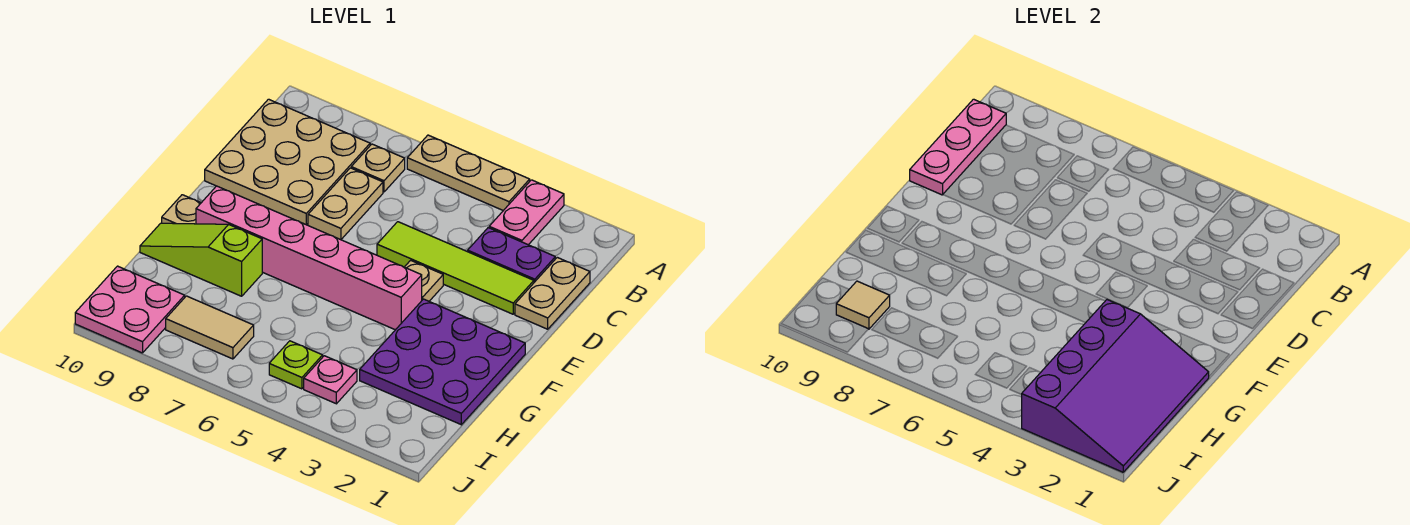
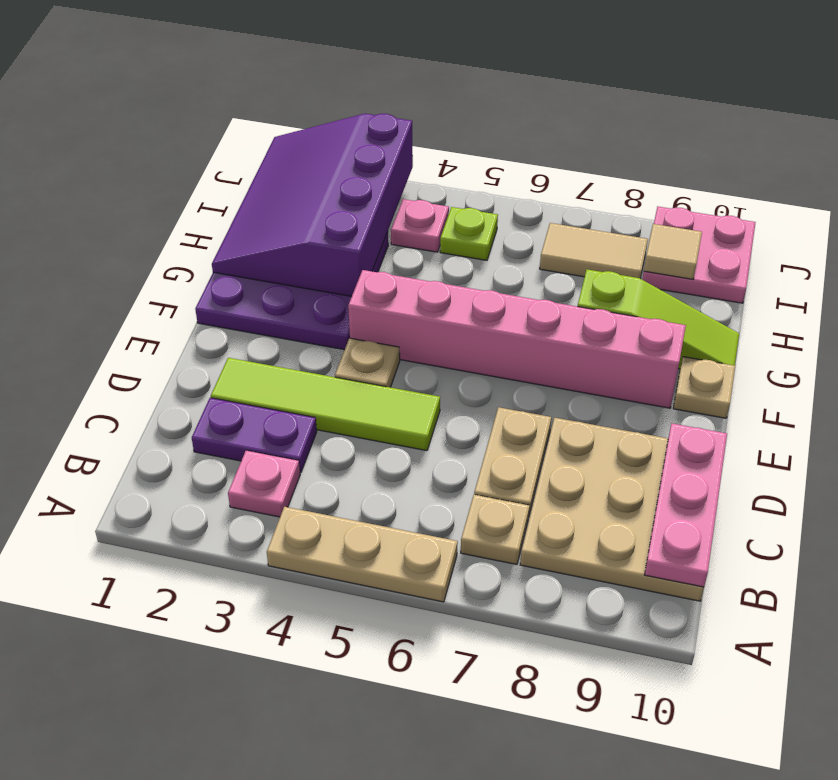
pink 1x2 plate [489,180,564,245] -> pink 1x1 plate [228,450,300,517]
tan 1x2 plate [515,257,590,329] -> none

